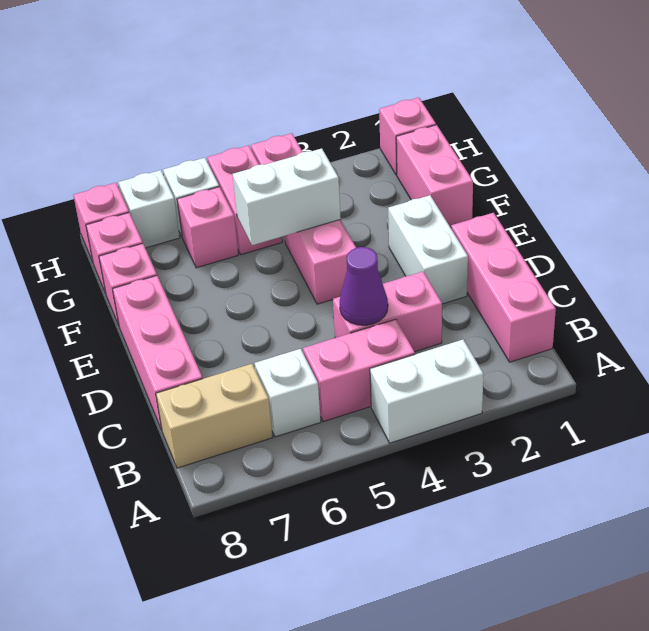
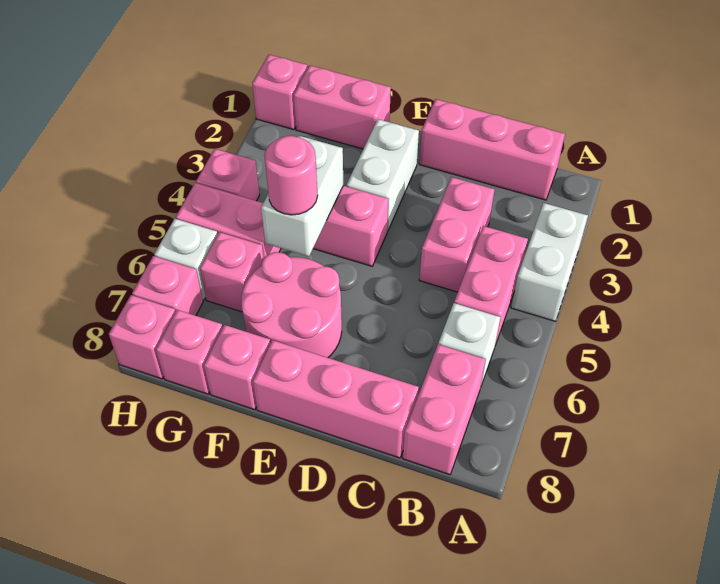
tan 1x2 brick [156,364,273,468] -> pink 1x2 brick [403,344,486,475]
purple 1x1 cone [340,247,388,325] -> none
white 1x2 brick [388,195,468,304] -> white 1x2 brick turned to [346,119,419,231]
none -> pink 2x2 round brick [241,252,342,358]
none -> pink 1x1 round brick [264,136,318,215]
white 1x1 brick [119,170,180,248] -> pink 1x1 brick [132,256,203,316]

